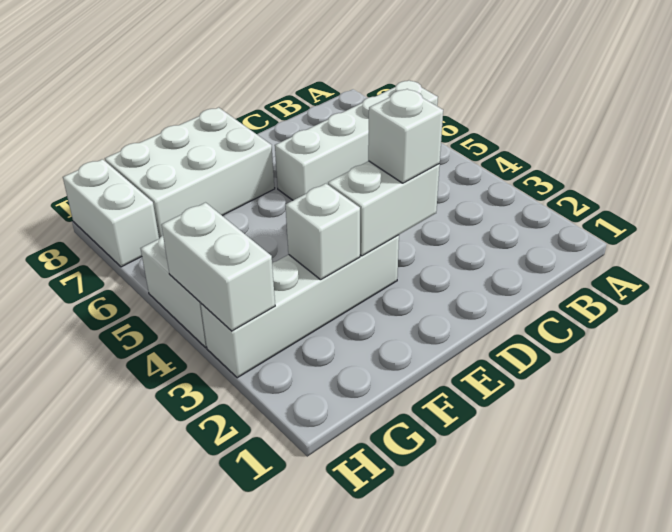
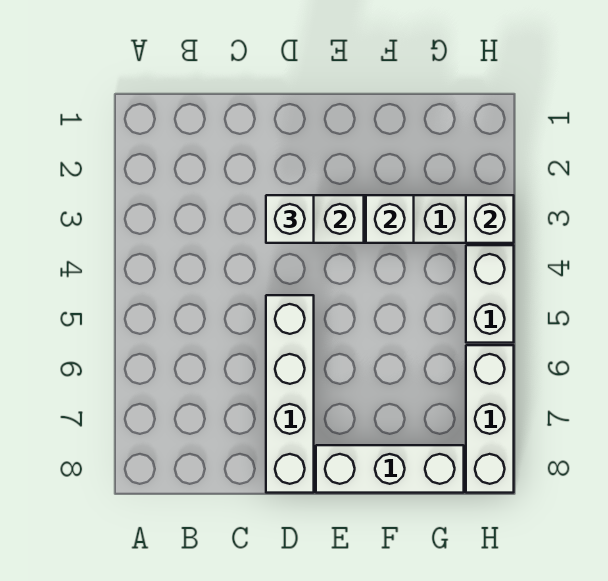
white 1x4 brick [275,80,438,200] -> white 1x4 brick turned to [266,295,314,493]
white 2x3 brick [105,107,275,238] -> white 1x3 brick [316,445,464,493]
white 1x2 brick [161,203,275,331] -> white 1x1 brick [466,195,514,243]
white 1x2 brick [63,159,159,267] -> white 1x3 brick [466,345,514,493]

